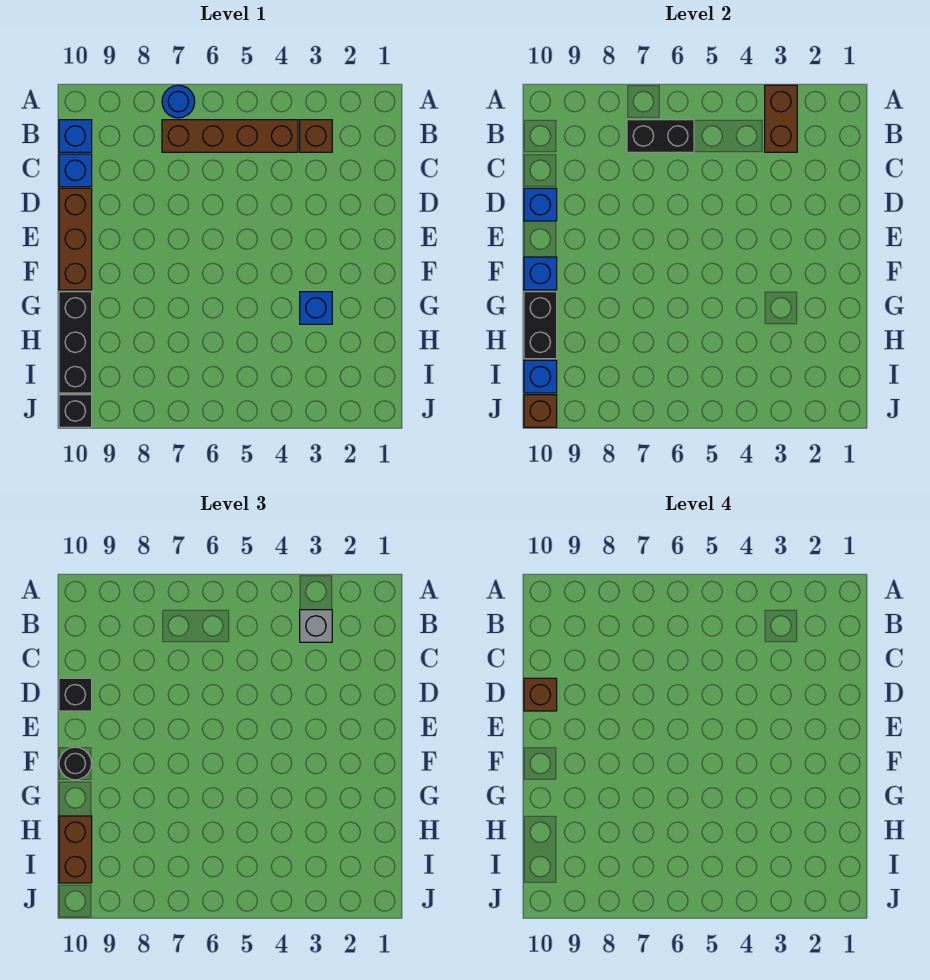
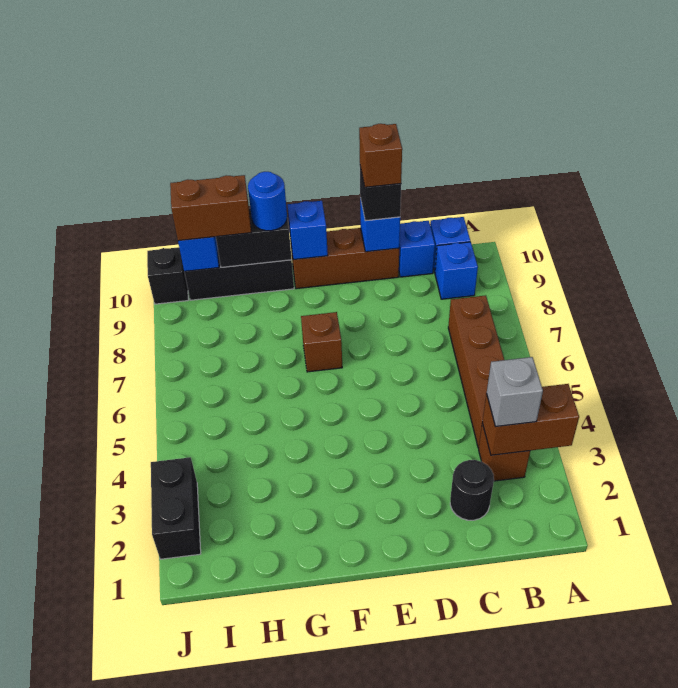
blue 1x1 round brick [162,85,195,118] -> blue 1x1 round brick moved to [248,172,287,231]
black 1x2 brick [627,120,694,152] -> black 1x2 brick moved to [151,457,201,559]
black 1x1 round brick [59,747,92,780] -> black 1x1 round brick moved to [450,460,494,520]
blue 1x1 brick [300,292,332,324] -> blue 1x1 brick moved to [435,242,478,299]
brown 1x1 brick [524,395,557,427] -> brown 1x1 brick moved to [301,312,342,372]

